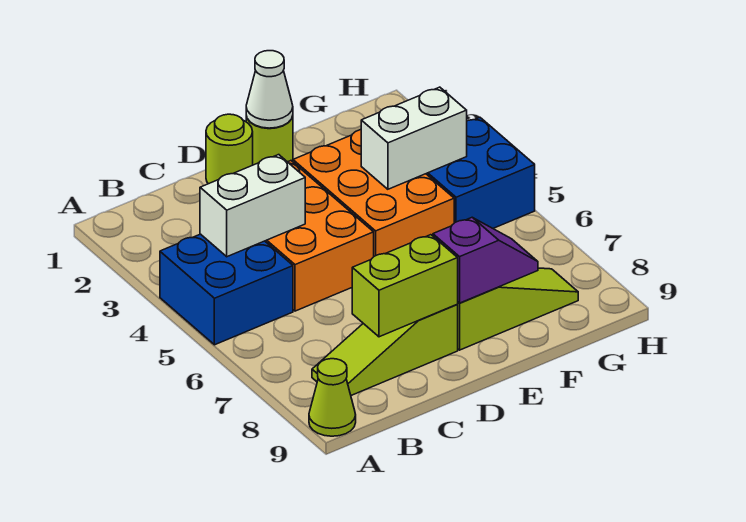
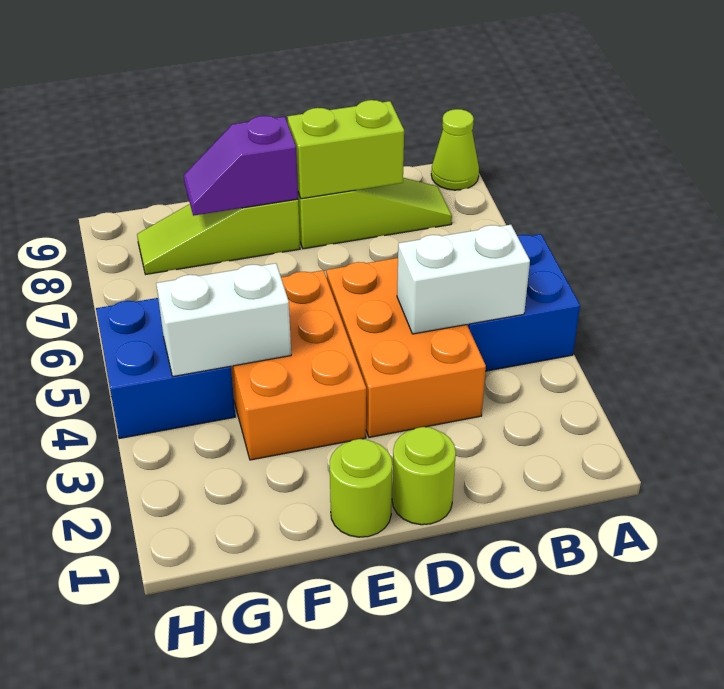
white 1x1 cone [246,51,293,128] -> none

